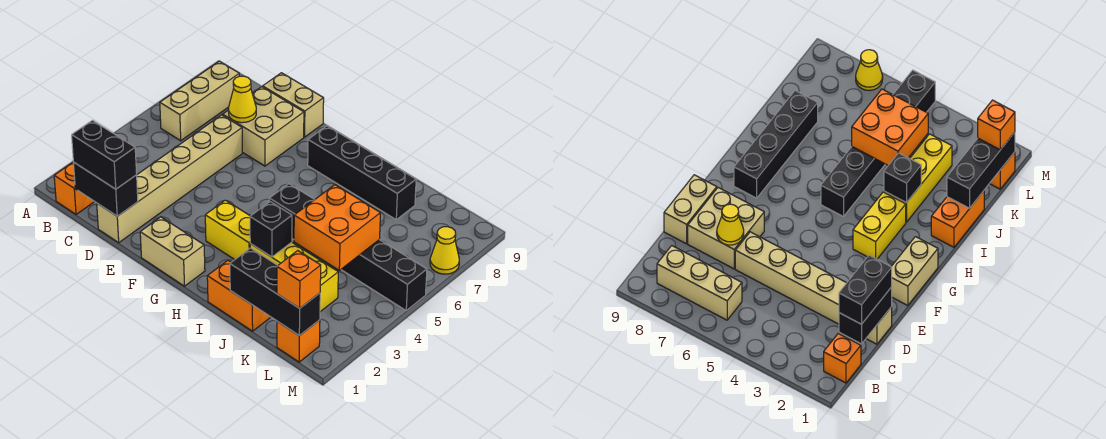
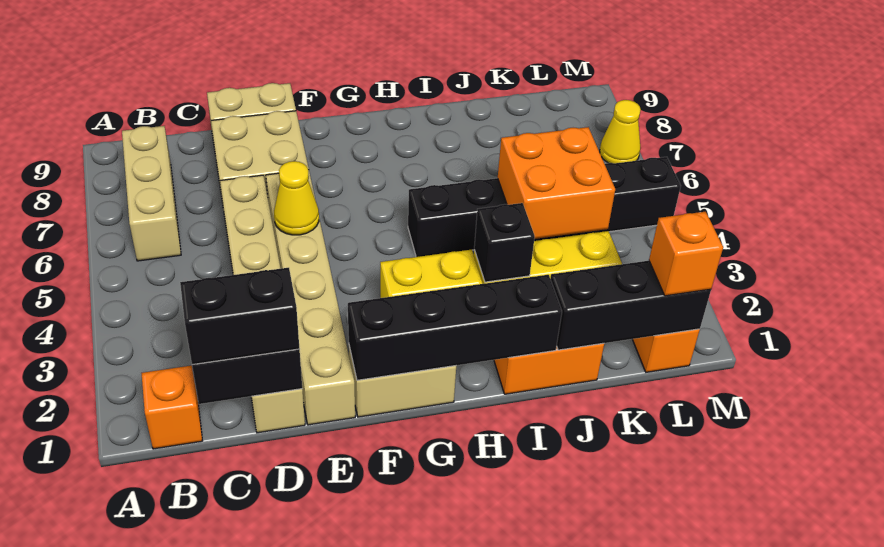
yellow 1x1 cone [228,76,256,123] -> yellow 1x1 cone moved to [274,161,319,235]
none -> tan 1x6 brick [266,170,355,425]
black 1x4 brick [308,126,416,220] -> black 1x4 brick moved to [348,275,562,380]

